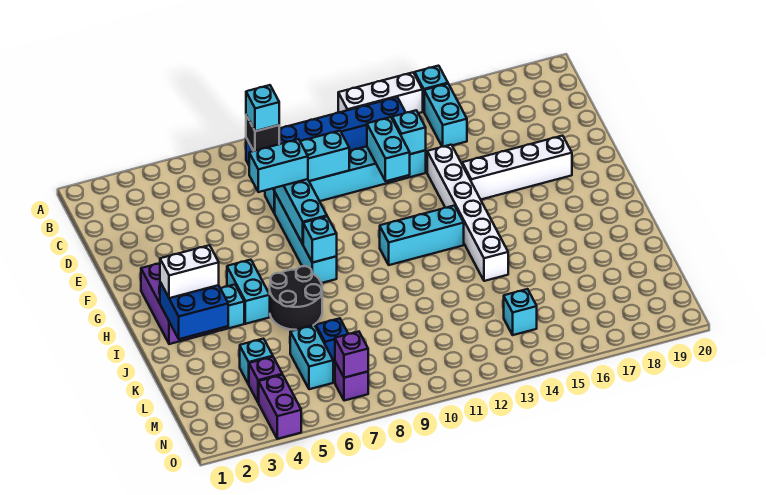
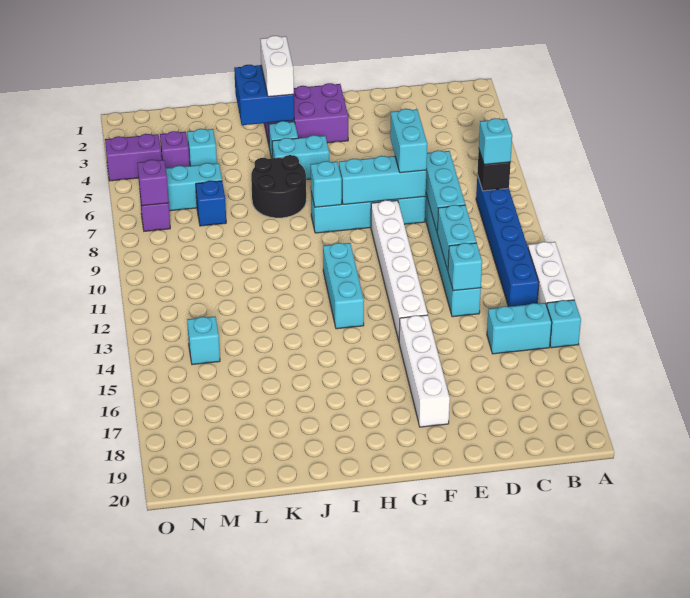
cyan 1x2 brick [367,117,410,181] -> cyan 1x2 brick turned to [437,205,477,270]
white 1x6 brick [427,145,508,281] -> white 1x6 brick turned to [371,200,428,341]

